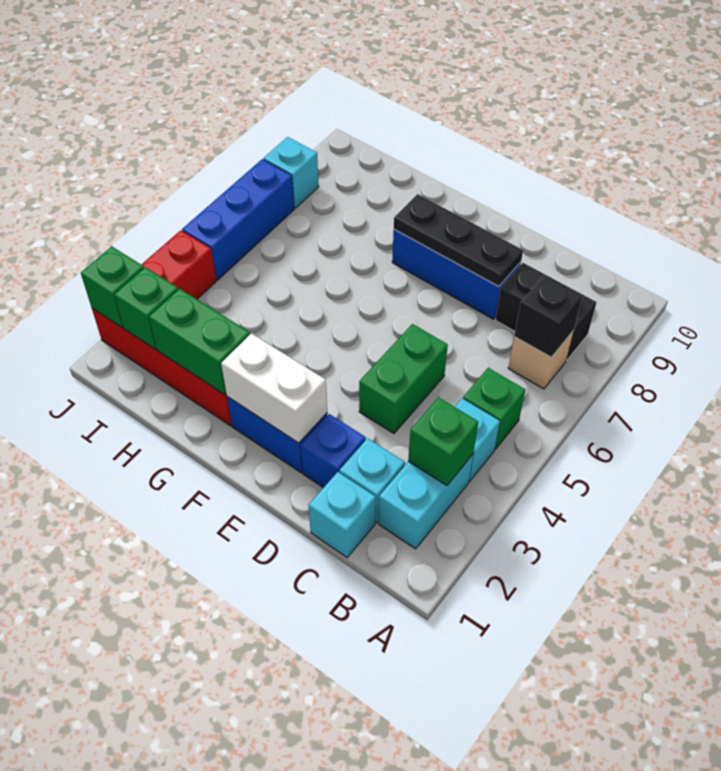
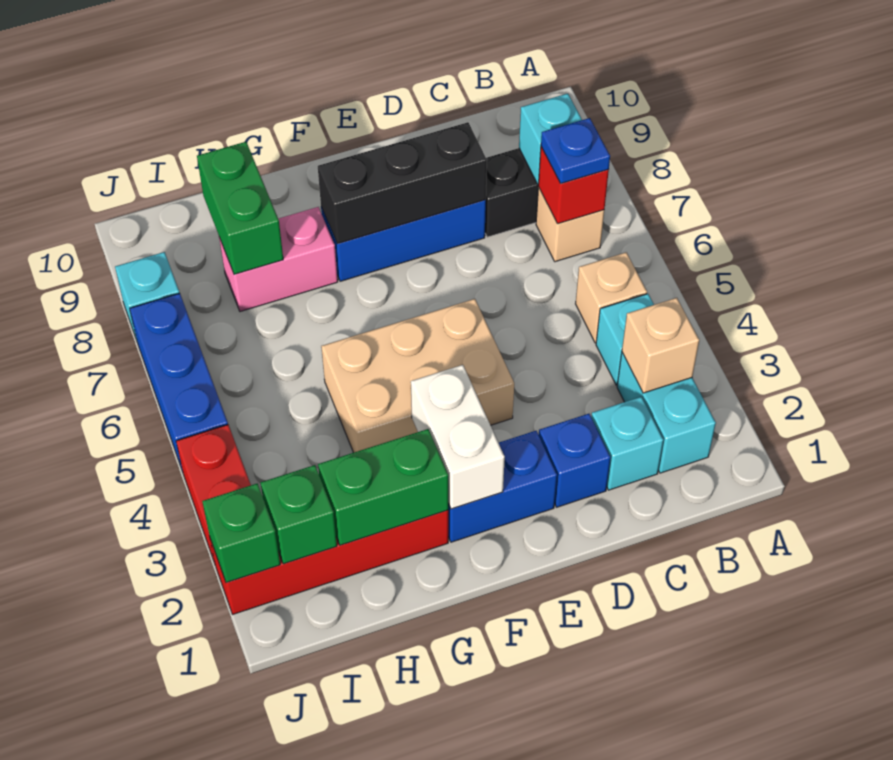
green 1x1 brick [408,397,478,485] -> tan 1x1 brick [622,298,699,393]
green 1x1 brick [463,368,525,449] -> tan 1x1 brick [576,252,647,343]
black 1x1 brick [514,275,583,357] -> red 1x1 brick [538,147,609,224]
none -> blue 1x1 plate [541,118,610,183]
cyan 1x1 brick [309,472,376,557] -> cyan 1x1 brick moved to [519,94,582,184]
green 1x2 brick [359,324,448,433] -> green 1x2 brick moved to [197,142,283,274]
black 1x3 plate [394,194,523,286] -> black 1x3 brick [318,122,487,244]
white 1x2 brick [221,333,327,443] -> white 1x2 brick turned to [411,365,505,509]
none -> tan 2x3 brick [321,299,514,453]
none -> pink 1x2 brick [219,207,338,312]

